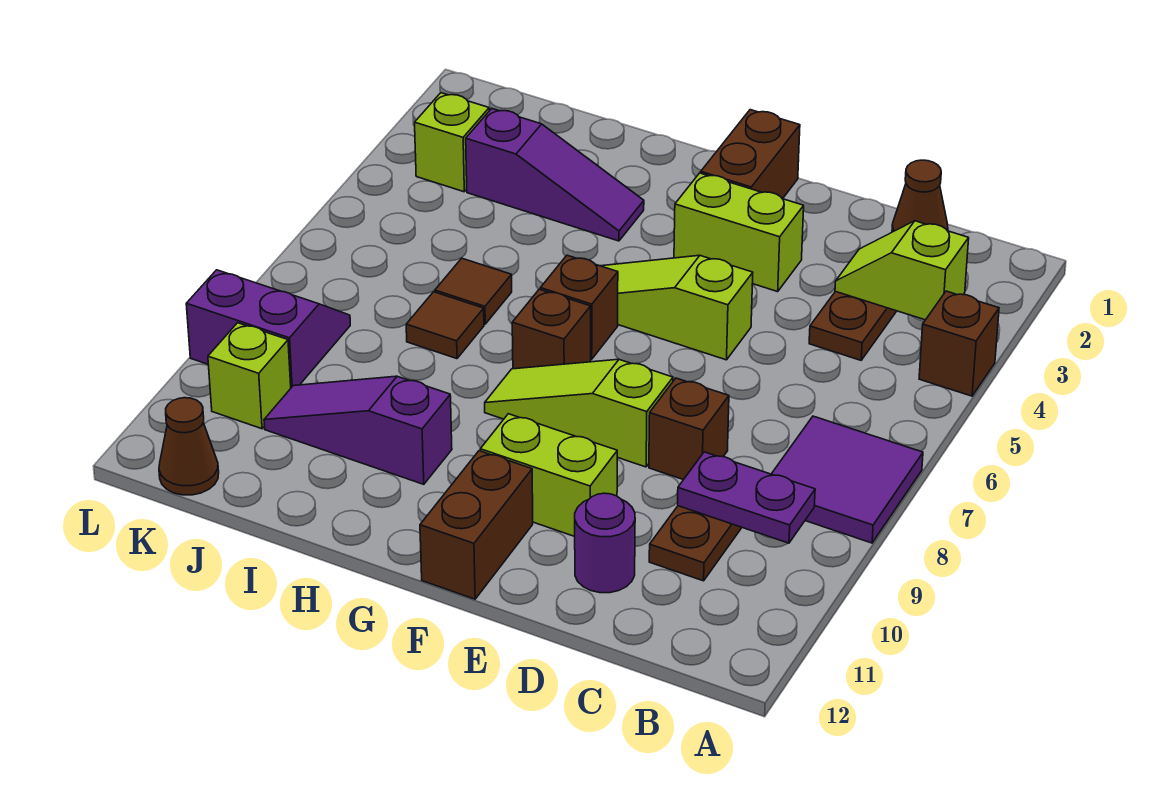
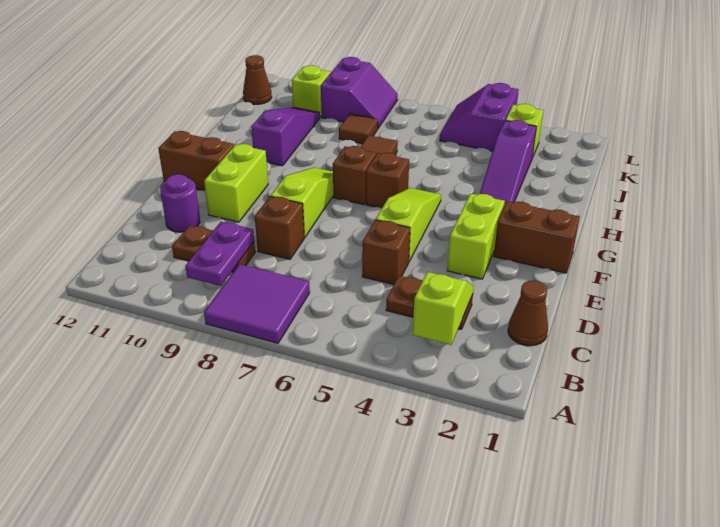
brown 1x1 brick [919,291,999,396] -> brown 1x1 brick moved to [362,220,410,285]
brown 1x1 tile [435,258,512,324] -> brown 1x1 tile moved to [339,114,378,144]
none -> purple 2x2 slope [440,83,519,151]

